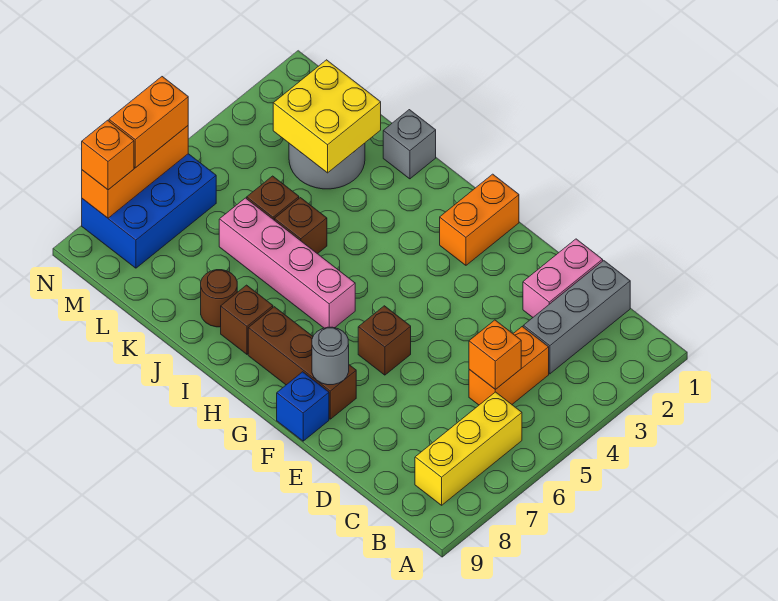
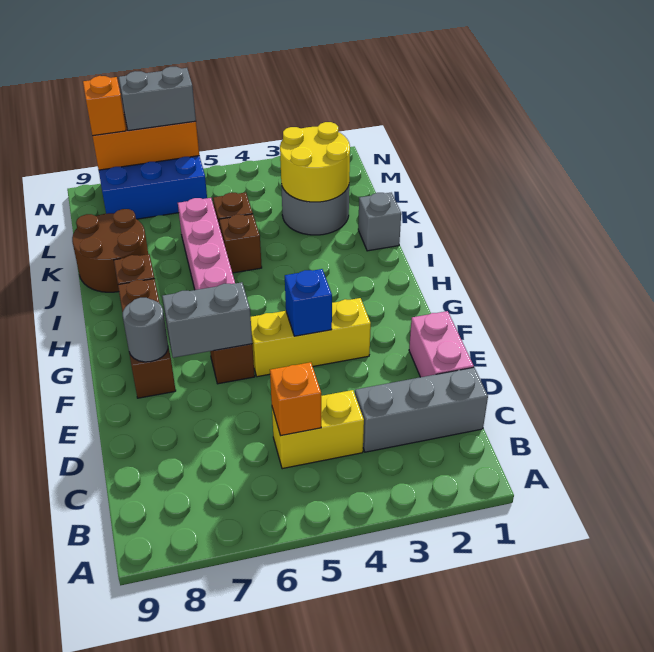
yellow 1x3 brick [415,392,522,505] -> yellow 1x3 brick moved to [251,298,371,377]
orange 1x2 brick [469,327,549,405] -> yellow 1x2 brick [272,390,364,469]
pink 1x2 brick [523,239,603,317] -> pink 1x2 brick turned to [409,311,474,377]
none -> grey 1x2 brick [162,282,252,358]
blue 1x1 brick [277,372,329,441] -> blue 1x1 brick moved to [285,269,332,336]
orange 1x2 brick [440,174,519,265] -> none
brown 1x1 round brick [201,270,237,327] -> brown 2x2 round brick [72,209,148,292]
yellow 2x2 brick [273,60,381,173] -> yellow 2x2 round brick [280,122,350,202]
orange 1x2 brick [109,77,188,168] -> grey 1x2 brick [119,67,196,131]

